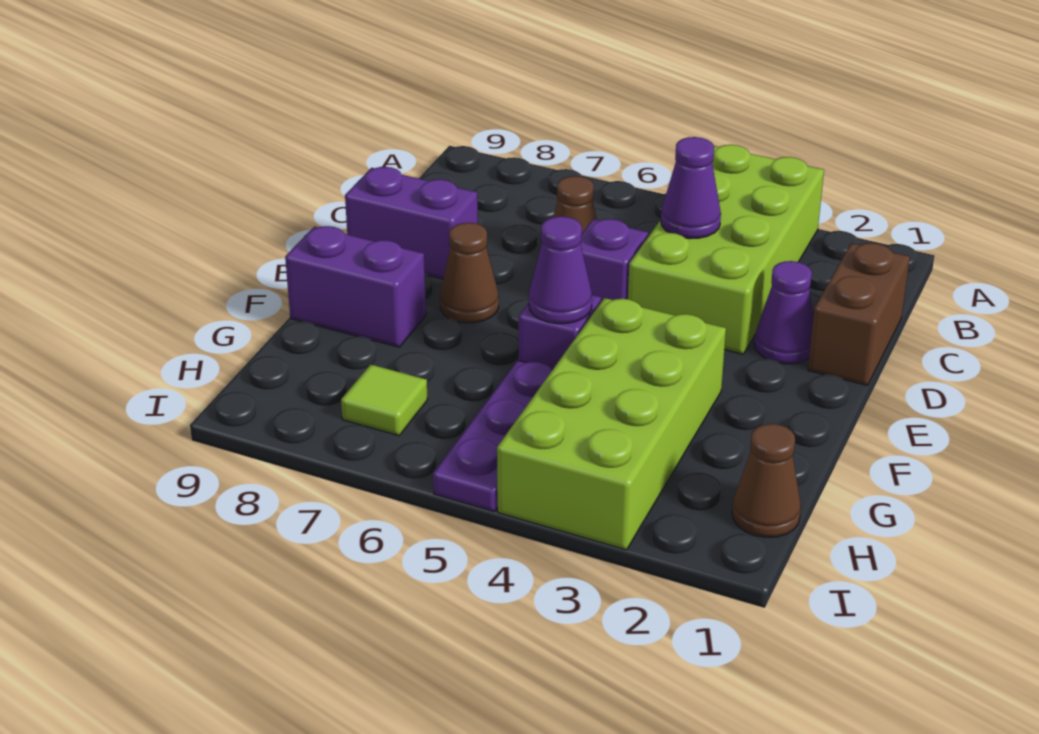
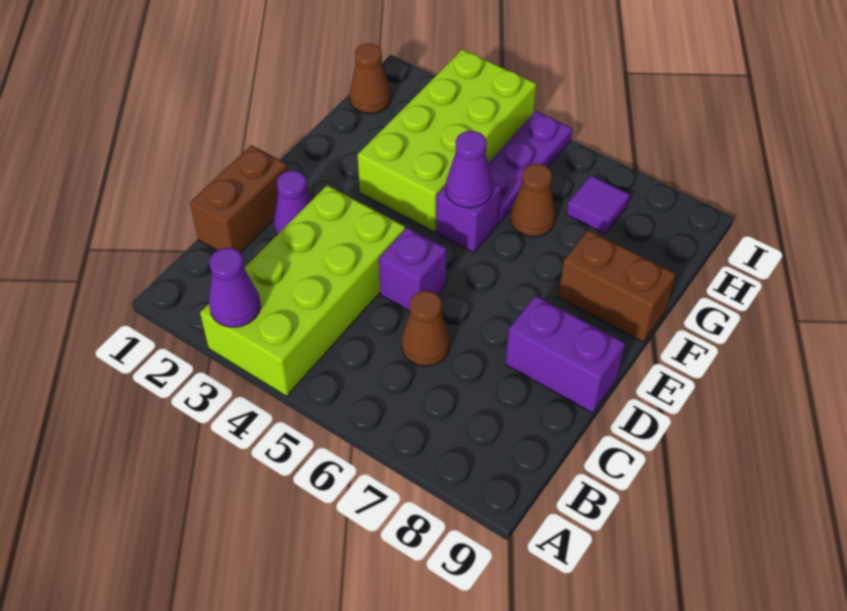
purple 1x1 cone [661,137,721,239] -> purple 1x1 cone moved to [209,248,261,327]
brown 1x1 cone [440,223,499,323] -> brown 1x1 cone moved to [510,164,556,237]
purple 1x2 brick [285,226,426,347] -> brown 1x2 brick [559,230,676,342]
lime 1x1 tile [341,364,428,436] -> purple 1x1 tile [567,176,630,234]

